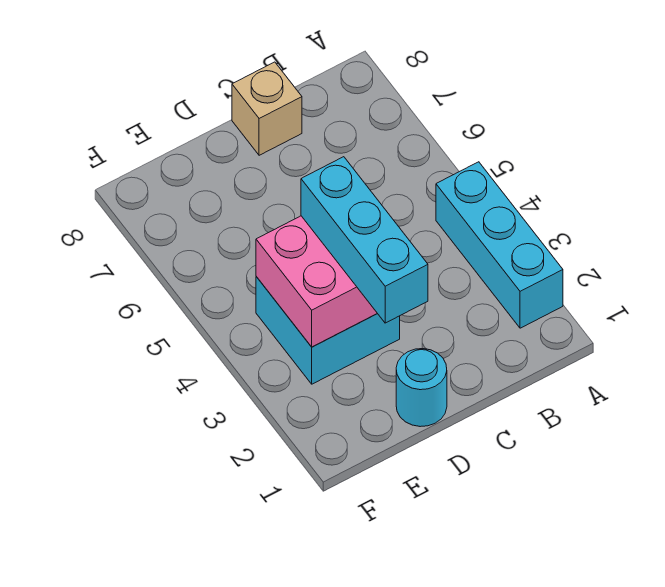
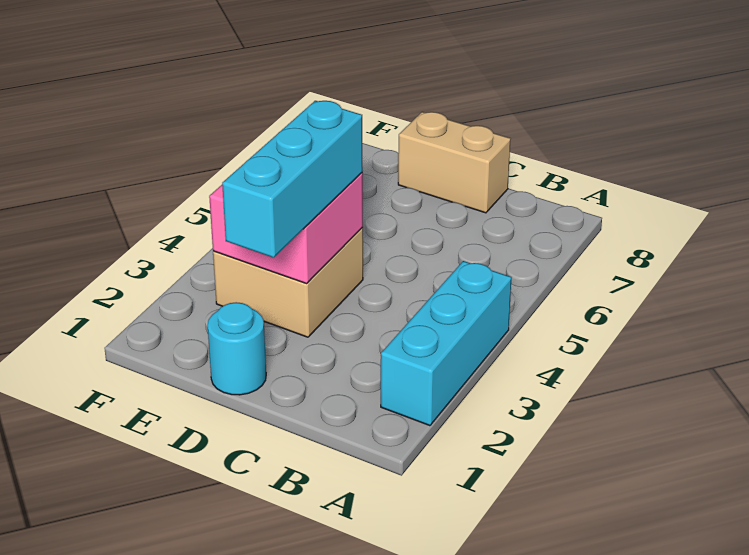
tan 1x1 brick [232,62,302,155] -> tan 1x2 brick [398,112,510,213]
cyan 2x2 brick [256,277,400,384] -> tan 2x2 brick [213,227,363,337]

